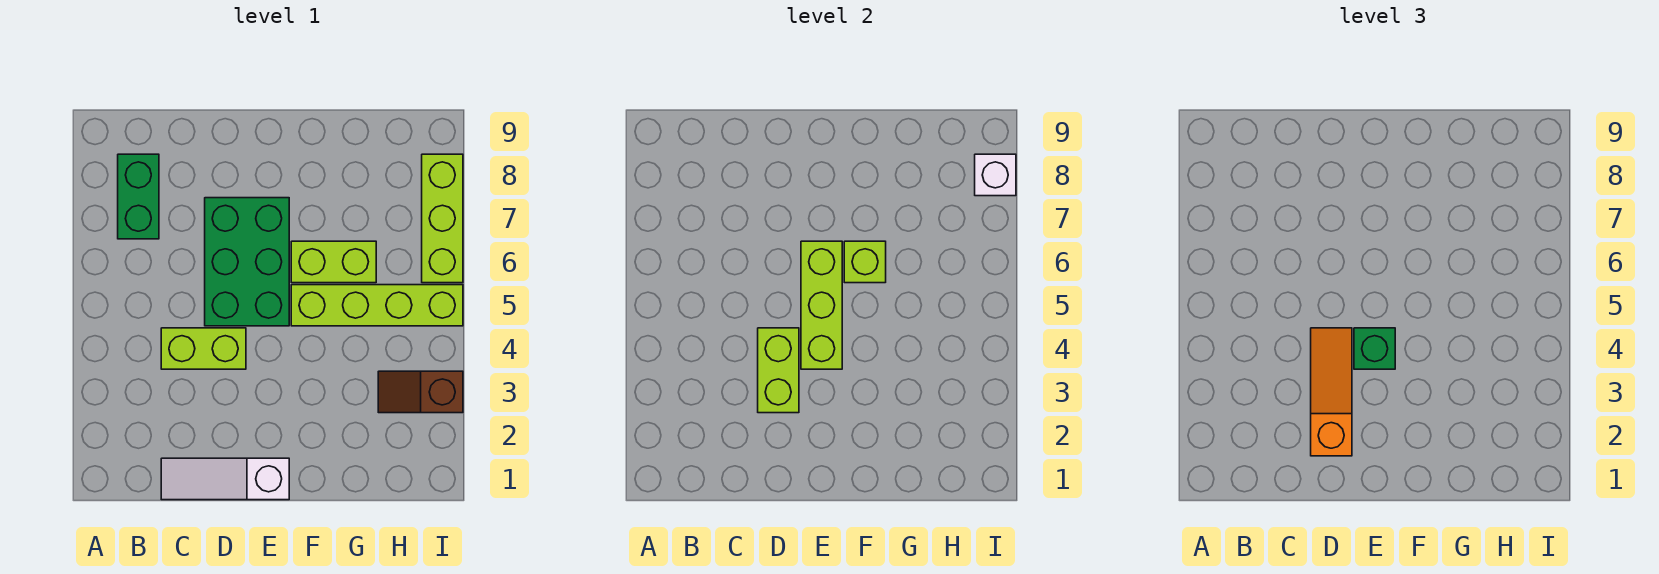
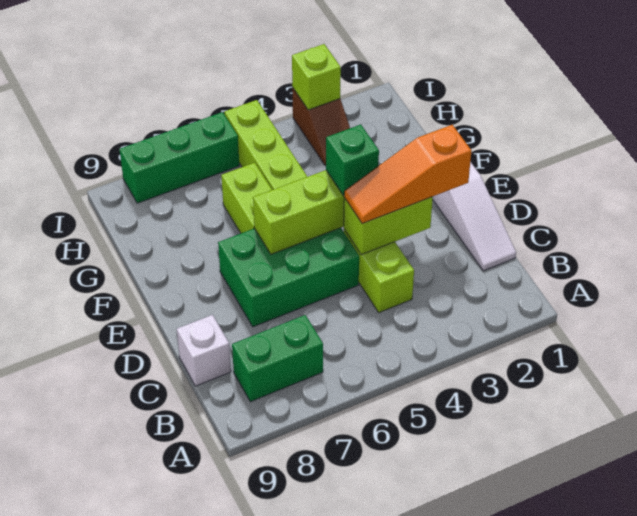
lime 1x1 brick [844,241,886,283] -> lime 1x1 brick moved to [292,44,341,110]
lime 1x3 brick [422,154,463,283] -> green 1x3 brick [120,112,239,203]
white 1x1 brick [975,154,1016,196] -> white 1x1 brick moved to [177,315,231,386]

